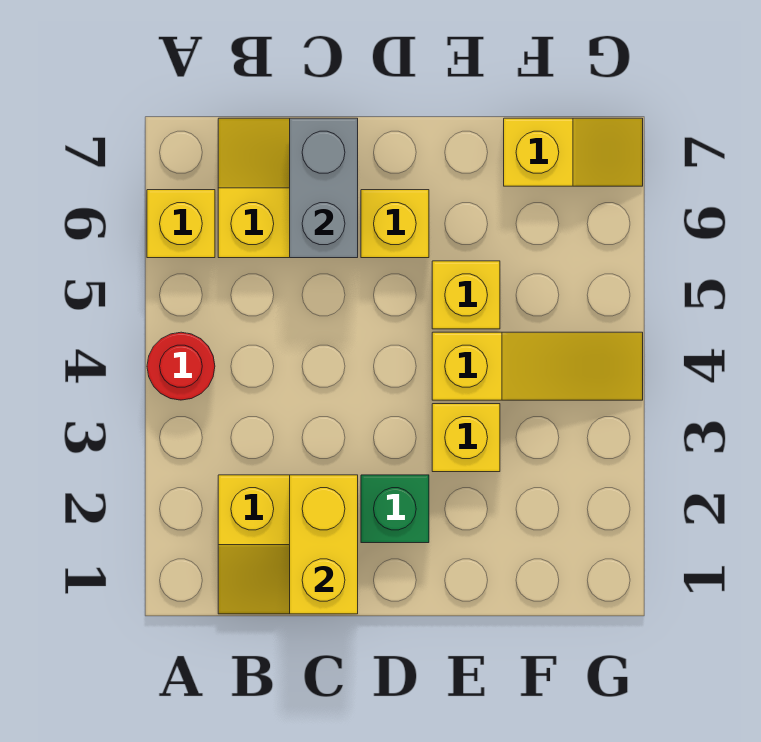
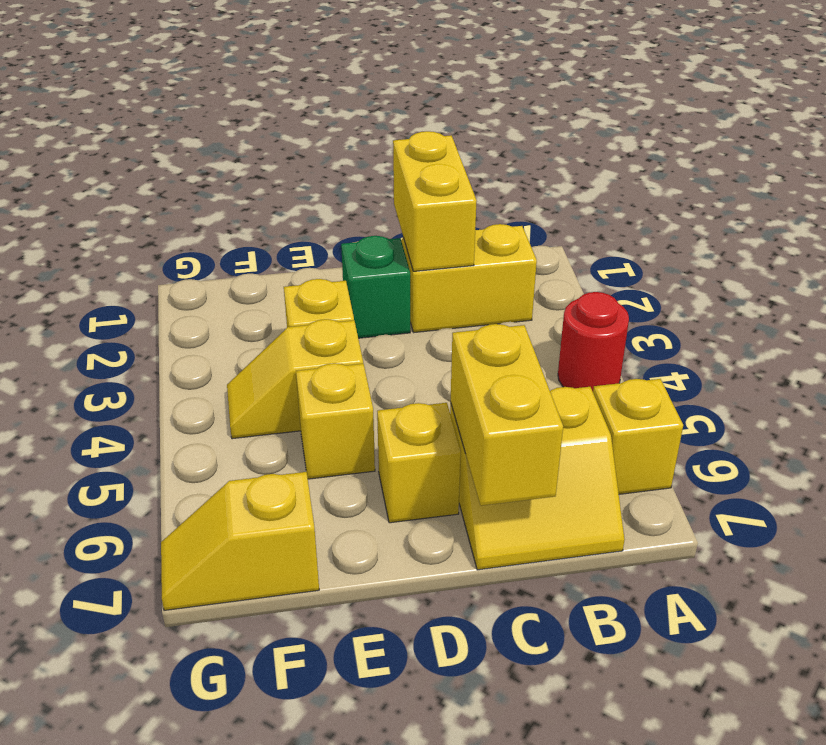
grey 1x2 brick [290,118,358,258] -> yellow 1x2 brick [451,324,563,506]
yellow 1x3 slope [432,332,643,400] -> yellow 1x2 slope [227,319,363,439]

